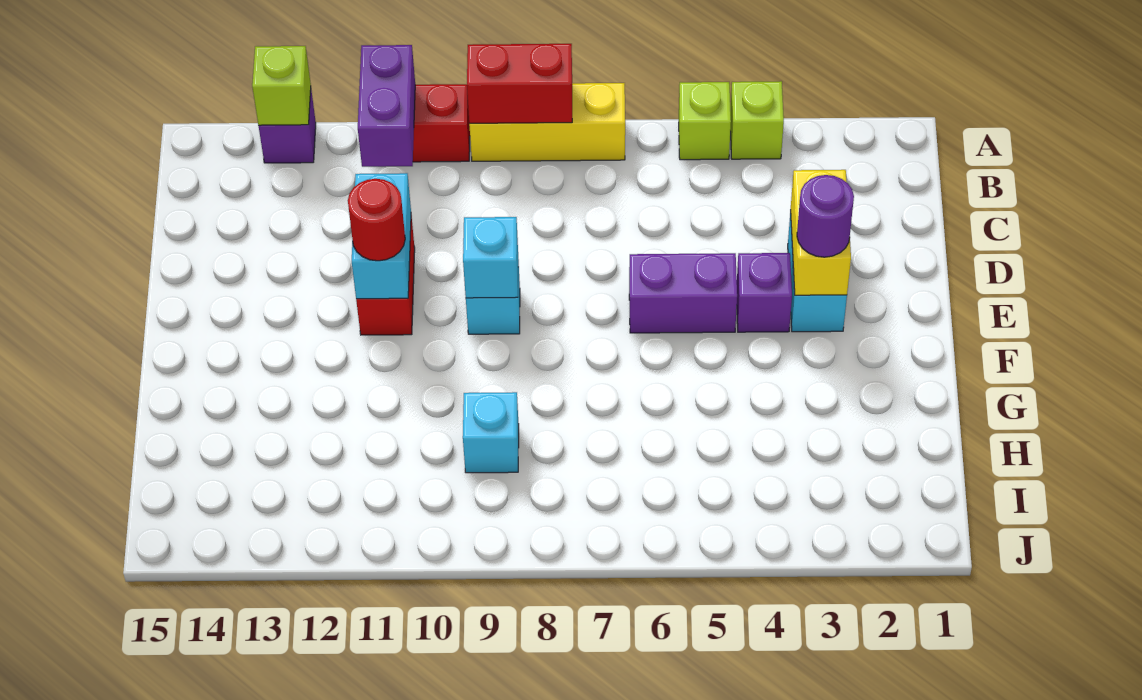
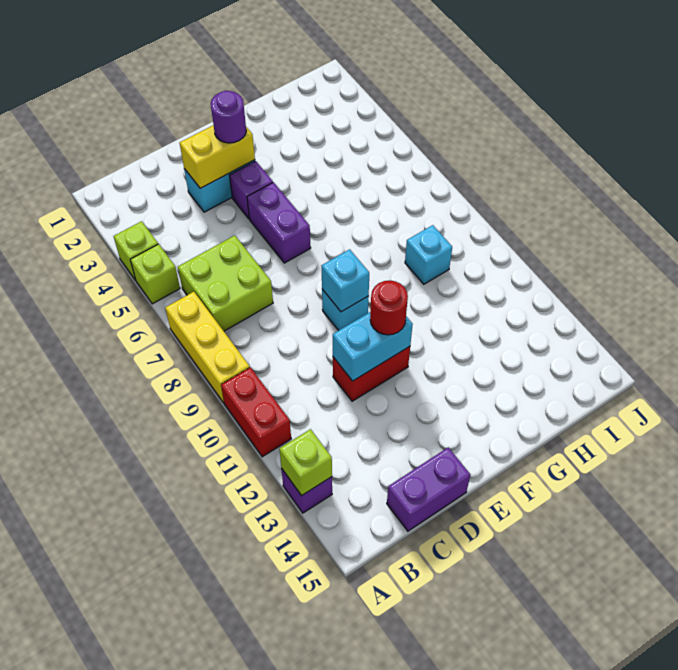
red 1x2 brick [467,44,572,123] -> none
purple 1x2 brick [358,45,415,167] -> purple 1x2 brick moved to [387,447,470,531]
none -> lime 2x2 brick [178,236,273,331]

